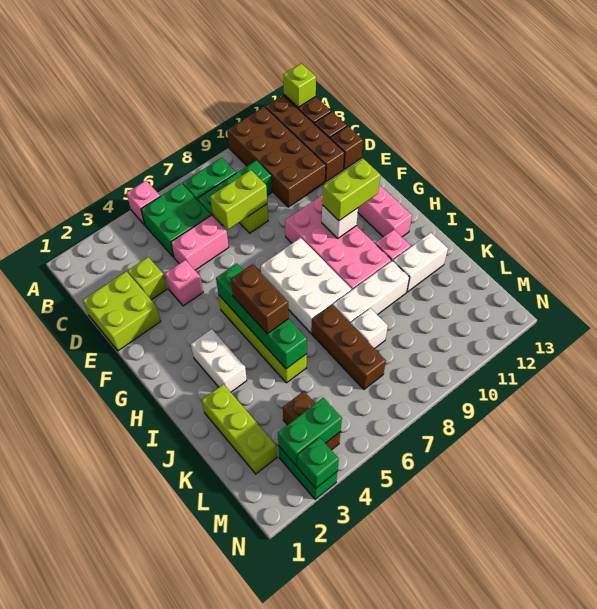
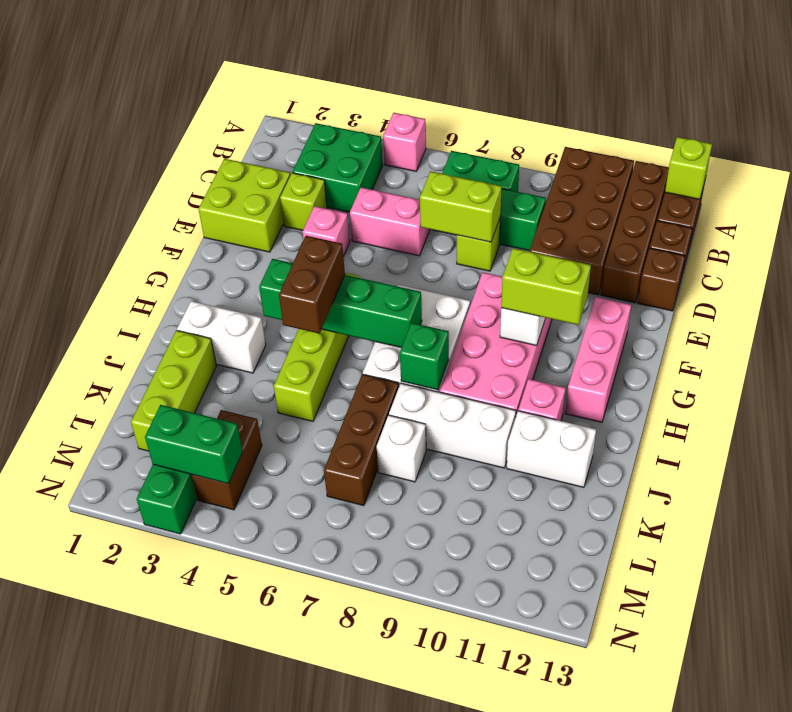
green 2x2 brick [141,183,211,257] -> green 2x2 brick moved to [292,123,383,212]
green 1x4 brick [216,264,307,369] -> green 1x4 brick turned to [259,259,422,348]
white 1x2 brick [191,329,247,392] -> white 1x2 brick turned to [177,301,266,373]
green 1x1 brick [297,437,339,488] -> green 1x1 brick moved to [400,323,449,390]

